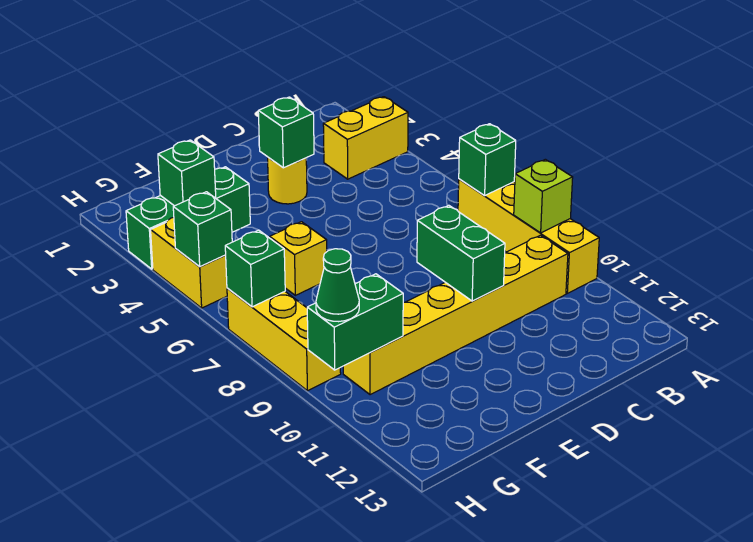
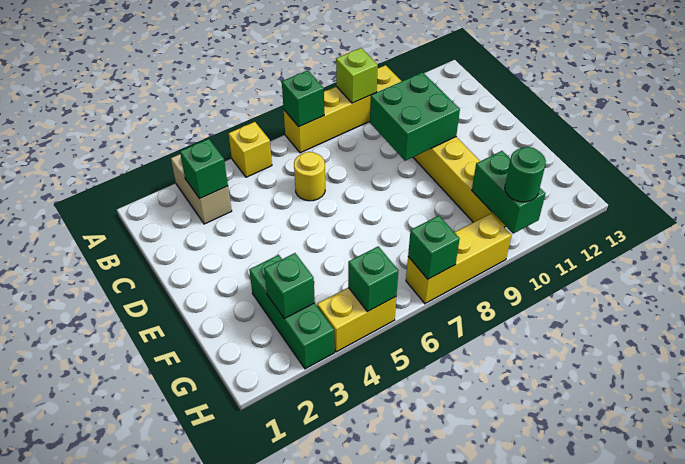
yellow 1x2 brick [323,97,408,179] -> tan 1x2 brick [171,154,232,224]
yellow 1x1 round brick [268,157,307,204] -> yellow 1x1 round brick moved to [294,152,325,201]
green 1x1 brick [258,97,314,168] -> green 1x1 brick moved to [180,139,228,199]
green 1x2 brick [417,206,505,301] -> green 2x2 brick [370,72,460,161]
yellow 1x1 brick [270,222,327,295] -> yellow 1x1 brick moved to [228,122,272,177]
green 1x1 cone [316,249,359,322] -> green 1x1 round brick [505,147,546,202]

